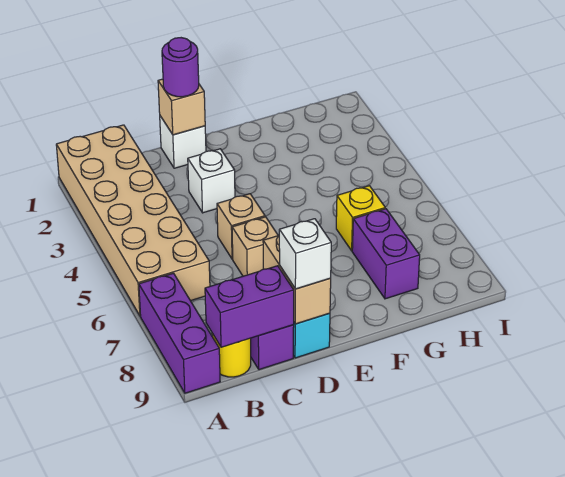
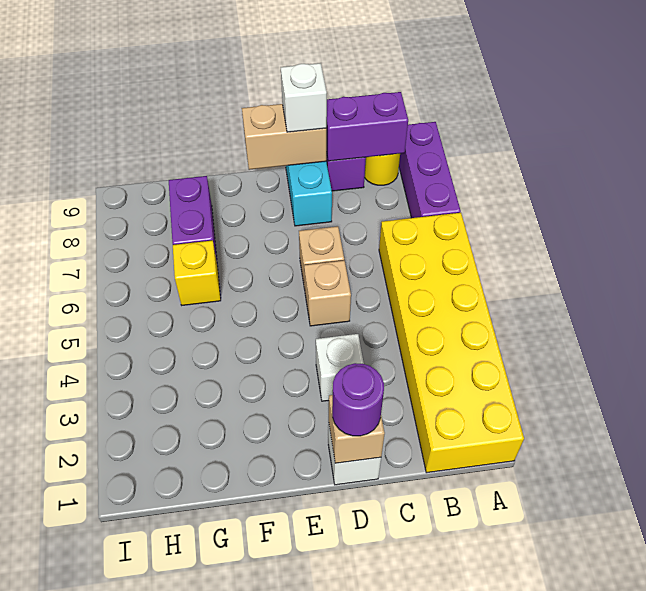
tan 2x6 brick [56,125,210,316] -> yellow 2x6 brick [379,213,524,473]
tan 1x2 brick [263,236,331,324] -> tan 1x2 brick turned to [242,104,326,170]

